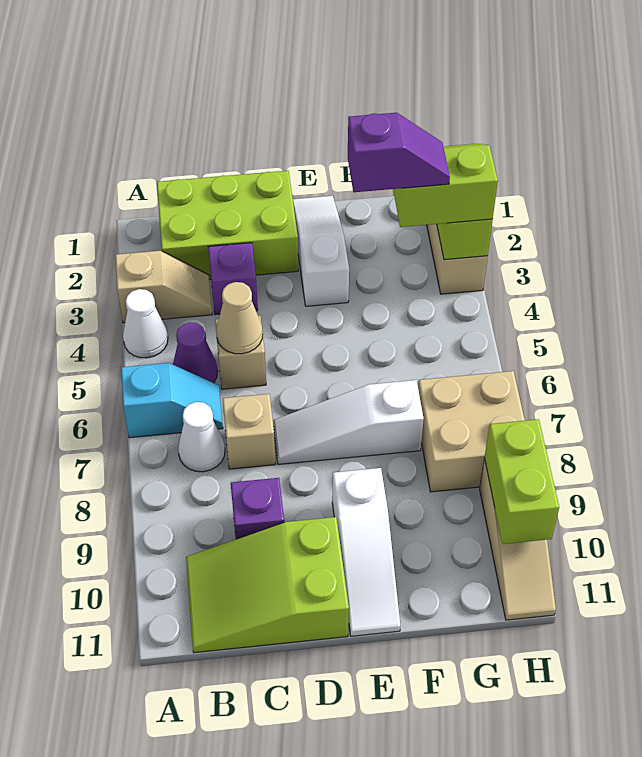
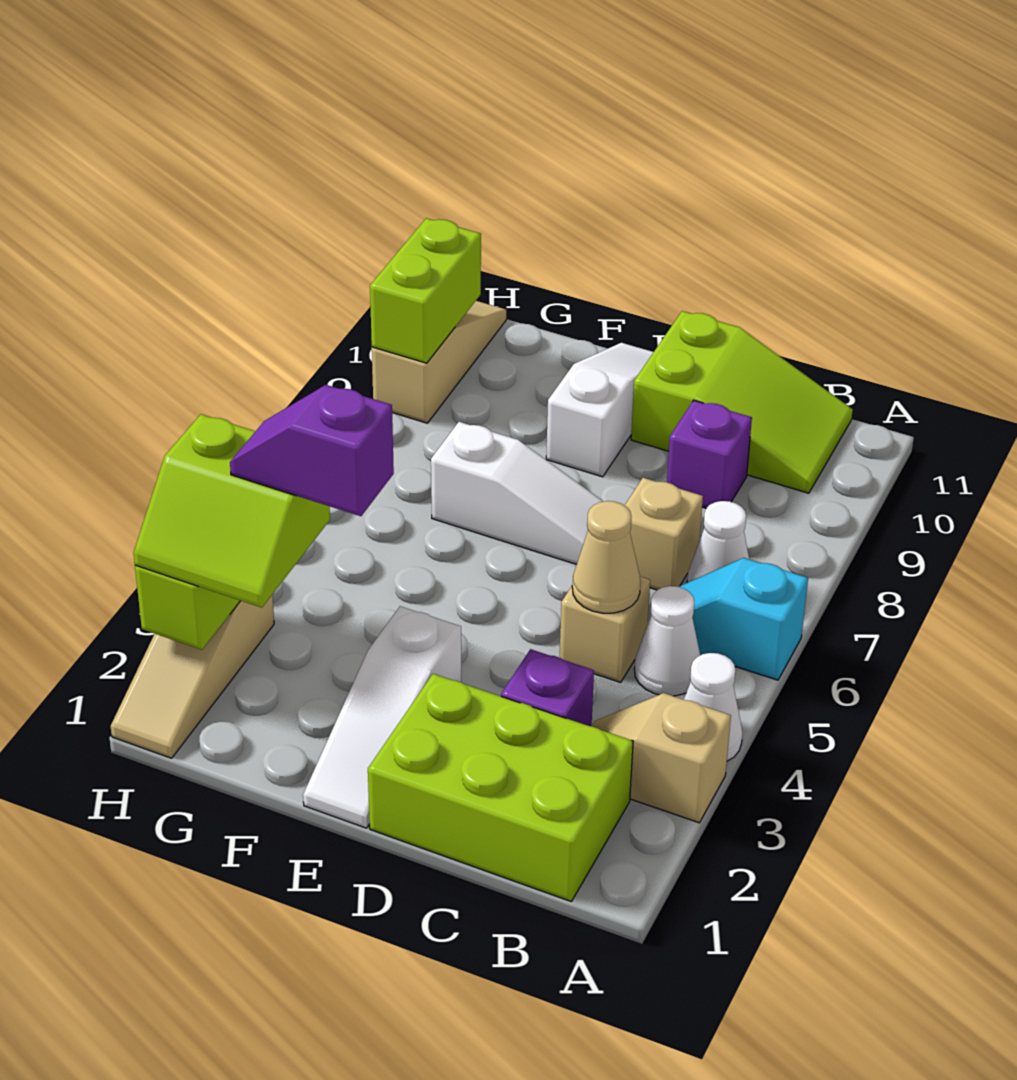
purple 1x1 cone [173,323,218,383] -> white 1x1 cone [634,586,700,696]
tan 2x2 brick [418,371,525,492] -> none

